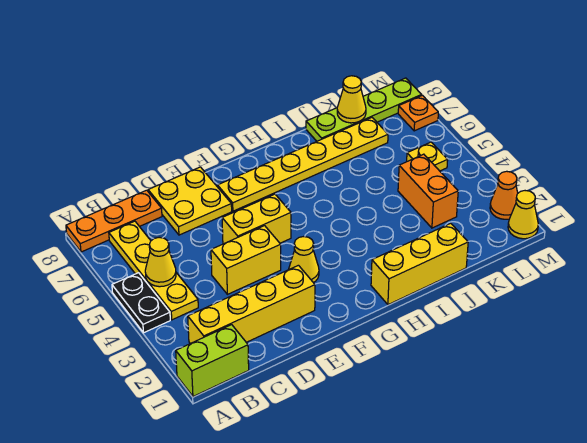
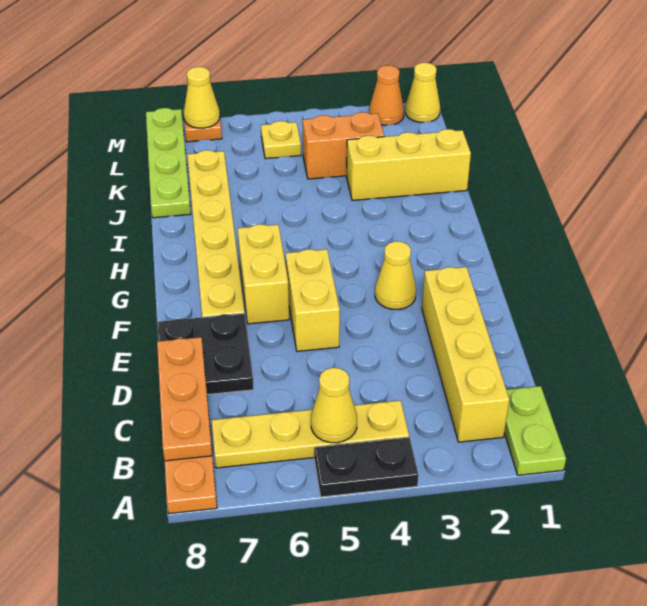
lime 1x2 brick [176,325,249,397] -> lime 1x2 plate [504,386,566,475]
none -> orange 1x3 plate [157,337,212,461]
yellow 1x2 brick [211,226,281,294] -> yellow 1x2 brick moved to [238,224,289,324]
yellow 2x2 plate [148,167,232,235] -> black 2x2 plate [157,313,254,395]
yellow 1x3 brick [371,223,468,305] -> yellow 1x3 brick turned to [347,129,471,200]
yellow 1x1 cone [337,76,366,123] -> yellow 1x1 cone moved to [184,67,220,128]

